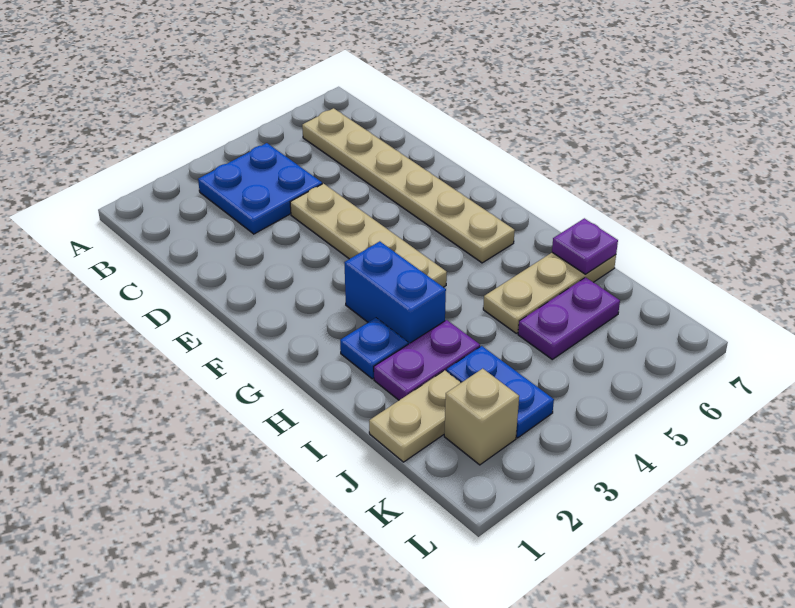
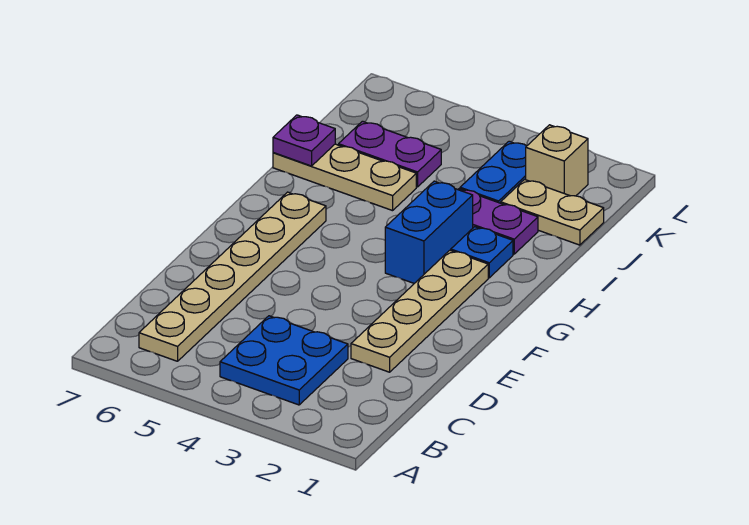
tan 1x4 plate [290,184,447,287] -> tan 1x4 plate moved to [351,250,488,372]

